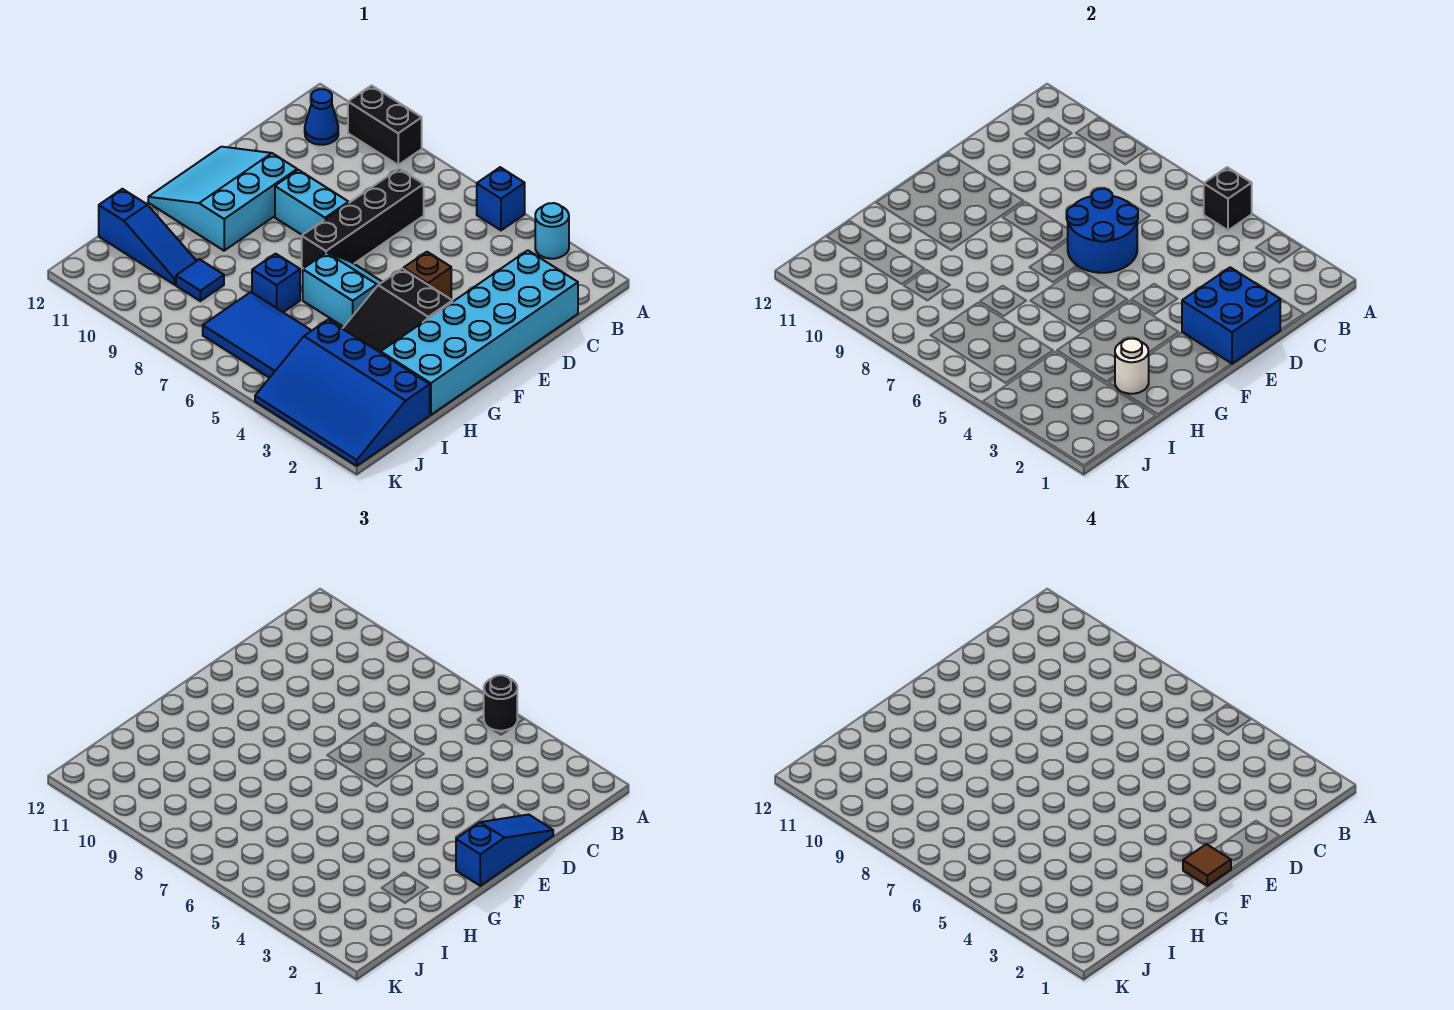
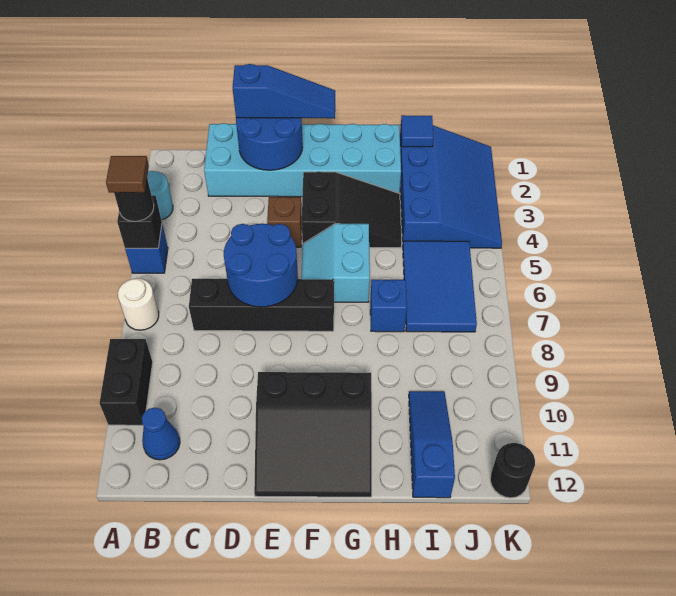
blue 2x2 brick [1182,267,1280,364] -> blue 2x2 round brick [236,118,303,170]
blue 1x3 slope [456,814,553,886] -> blue 1x3 slope turned to [232,64,335,118]
cyan 1x2 brick [275,170,349,235] -> none
cyan 3x3 slope [148,147,297,251] -> black 3x3 slope [254,372,372,497]
brown 1x1 tile [1183,844,1231,886] -> brown 1x1 tile moved to [106,156,149,193]
white 1x1 round brick [1115,339,1149,394] -> white 1x1 round brick moved to [118,278,159,330]
blue 1x1 tile [176,259,224,301] -> blue 1x1 tile moved to [401,115,434,147]
none -> black 1x1 round brick [490,443,535,498]

